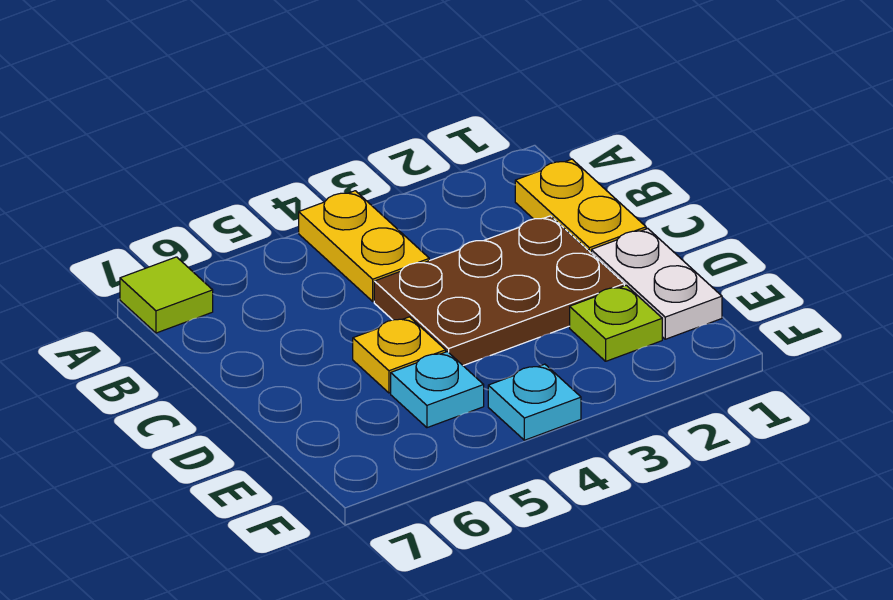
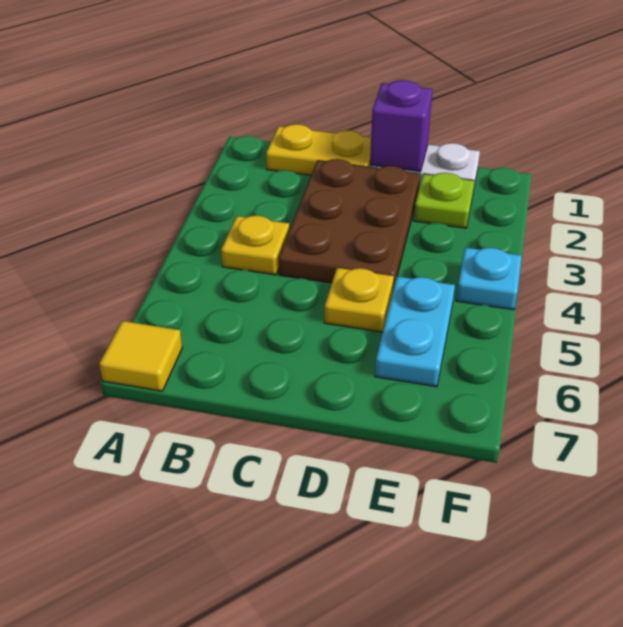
yellow 1x2 plate [299,191,429,301] -> yellow 1x1 plate [221,216,289,275]
lime 1x1 tile [120,257,213,333] -> yellow 1x1 tile [99,321,182,391]
none -> purple 1x1 brick [370,80,433,171]
cyan 1x1 plate [391,352,484,428] -> cyan 1x2 plate [375,276,455,387]

